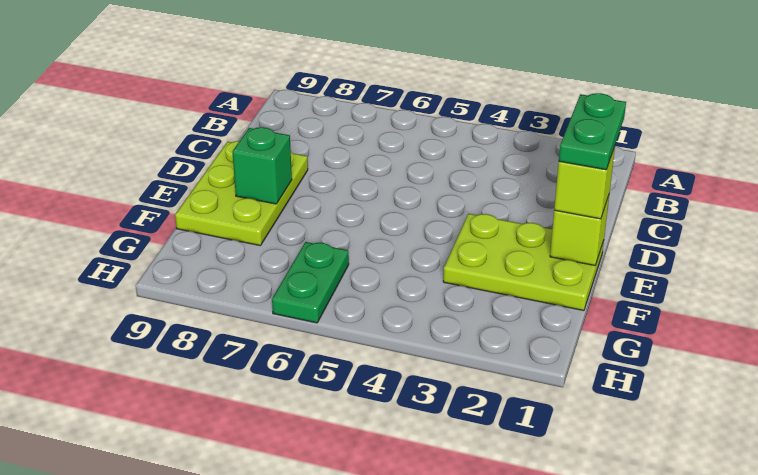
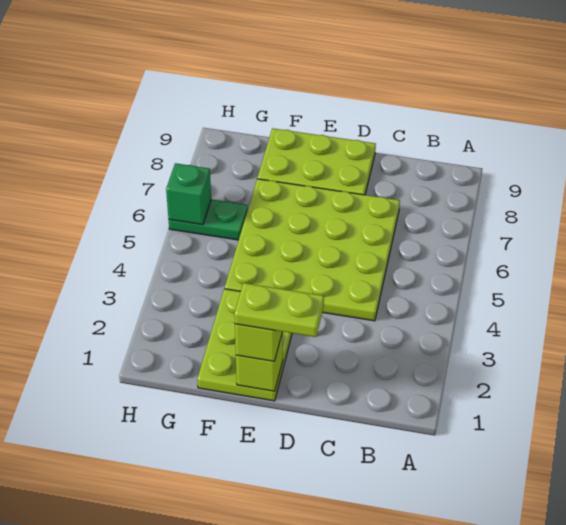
none -> lime 4x4 plate [225,179,400,321]
green 1x2 plate [559,93,626,170] -> lime 1x2 plate [234,283,324,337]
green 1x1 brick [232,127,292,204] -> green 1x1 brick moved to [166,163,211,225]

